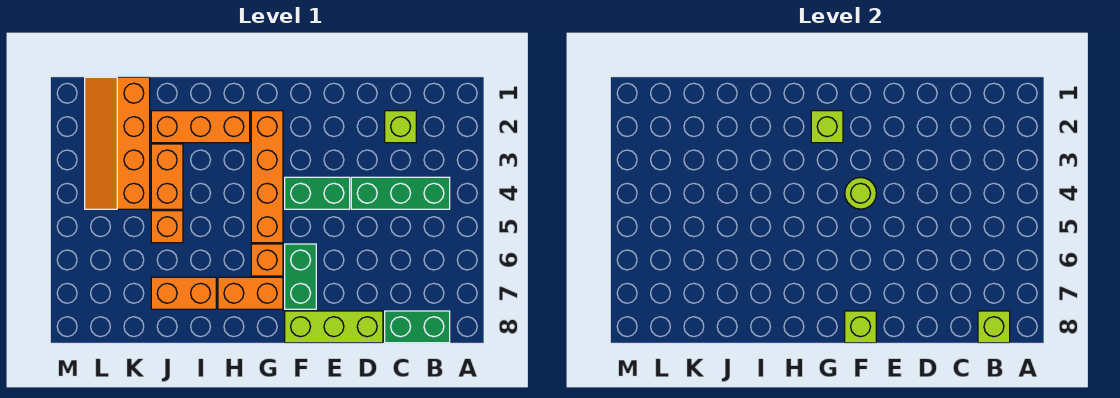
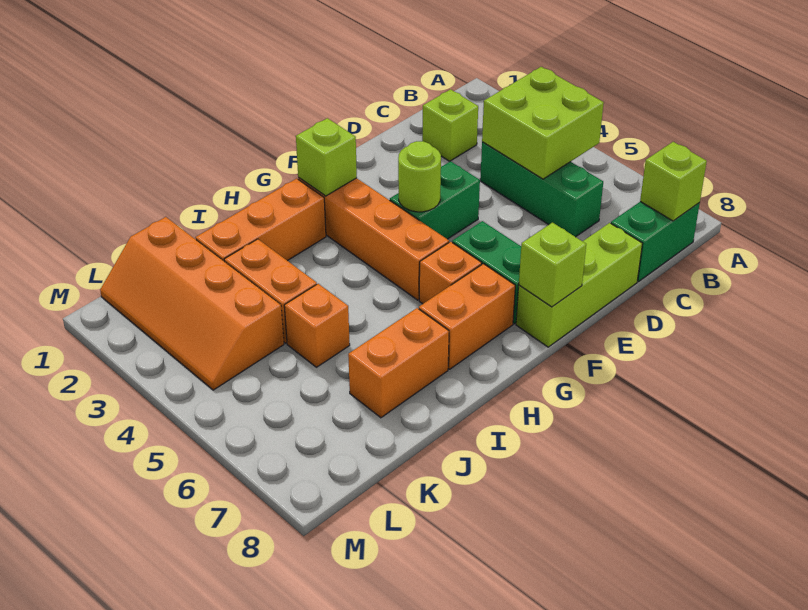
green 1x3 brick [351,177,450,209] -> green 1x3 brick turned to [480,142,603,237]
none -> lime 2x2 brick [482,67,604,179]

